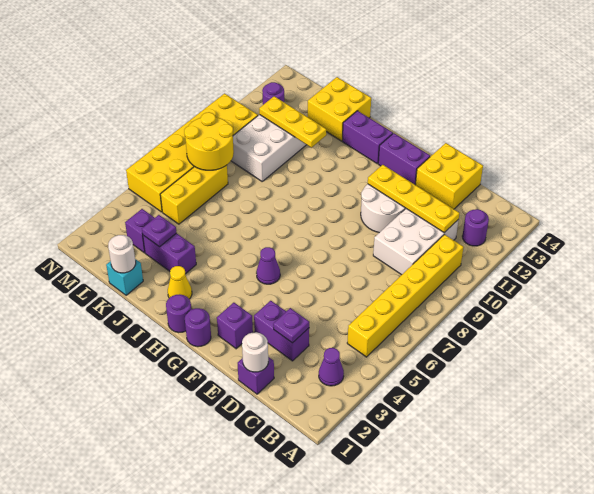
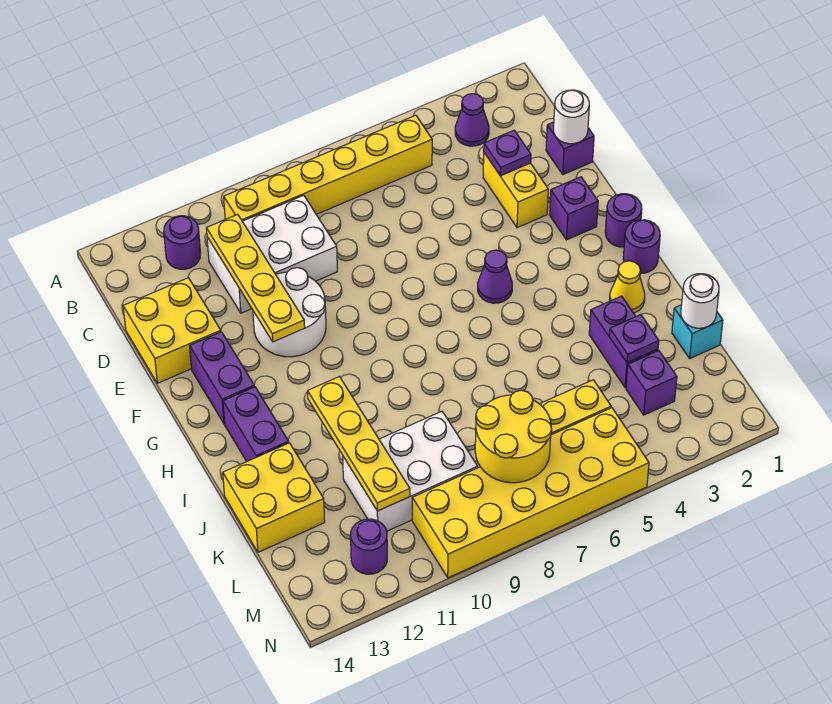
purple 1x2 brick [254,301,309,361] -> yellow 1x2 brick [483,153,548,228]
yellow 1x3 plate [259,96,326,148] -> yellow 1x4 plate [308,377,410,511]

